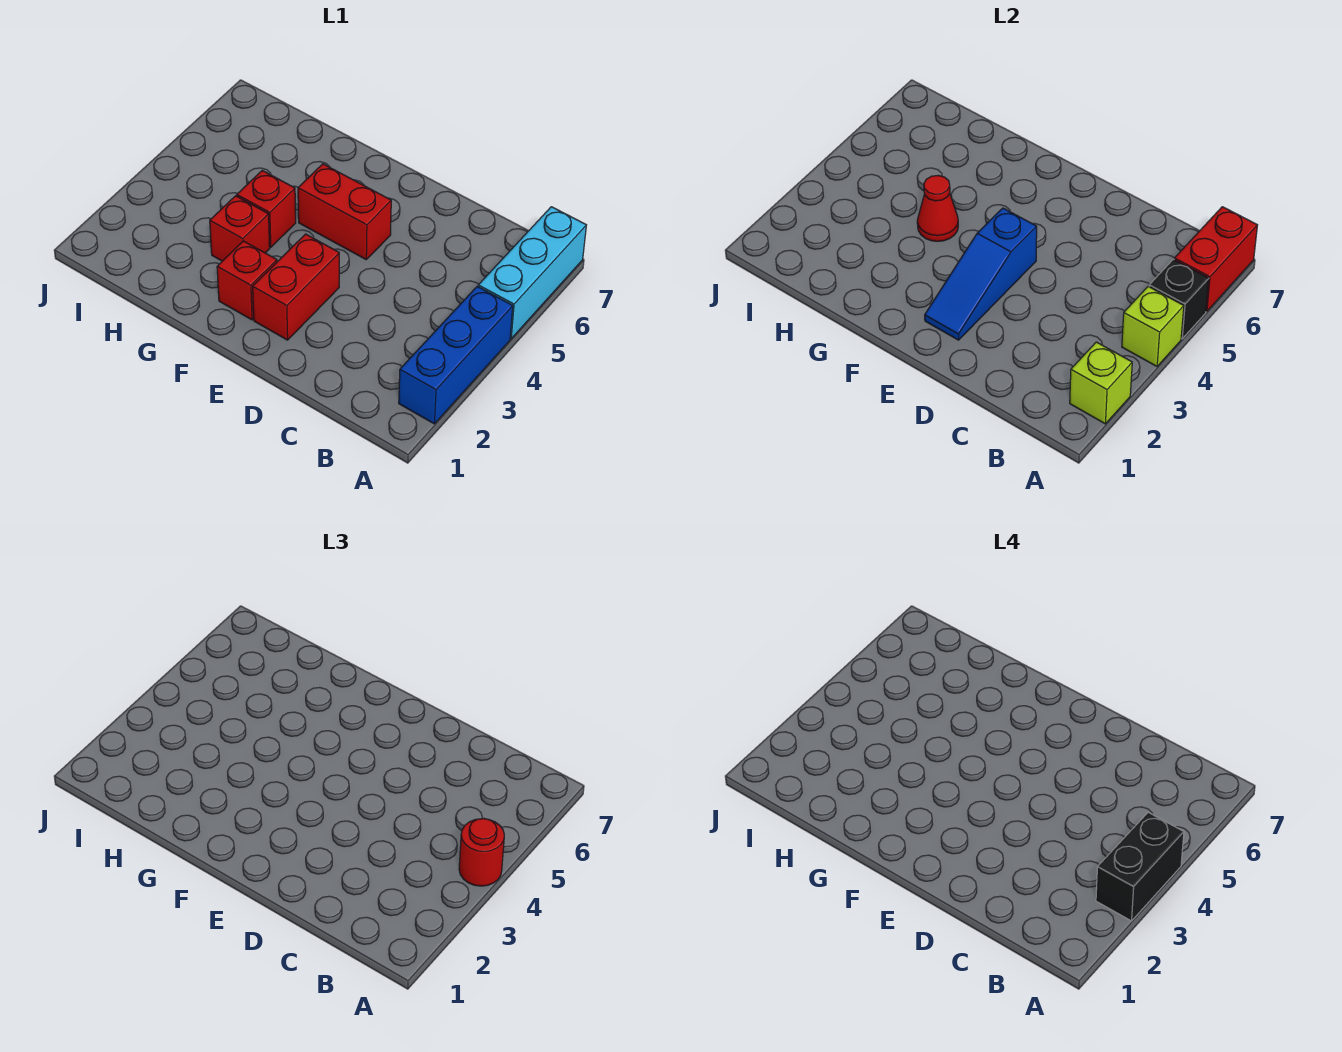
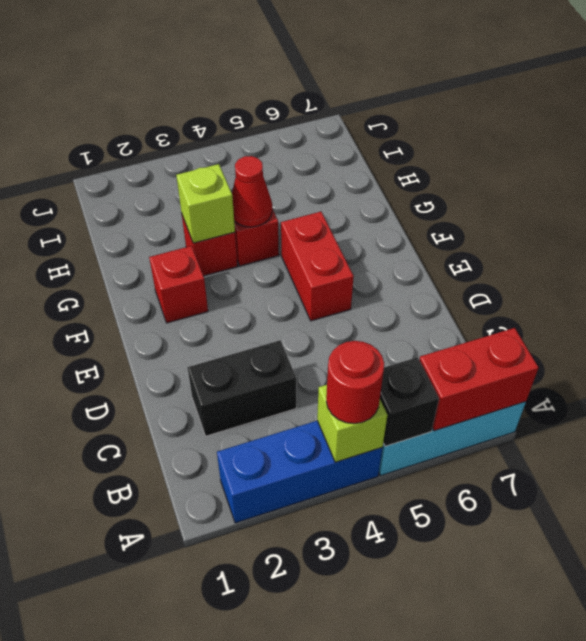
lime 1x1 brick [1070,342,1132,424] -> lime 1x1 brick moved to [176,164,235,243]
black 1x2 brick [1096,812,1184,921] -> black 1x2 brick moved to [187,340,296,436]
red 1x2 brick [253,234,339,340] -> none
blue 1x3 slope [925,208,1037,340] -> none

